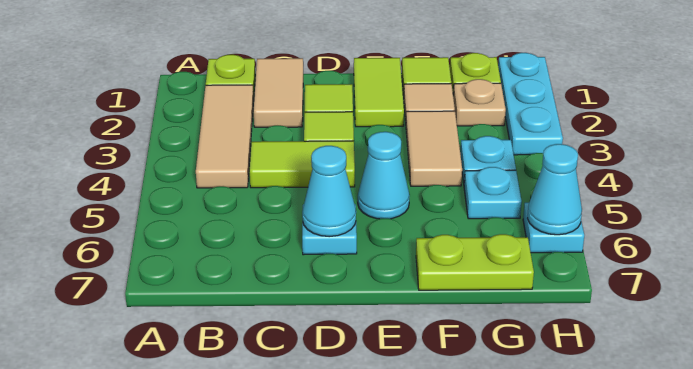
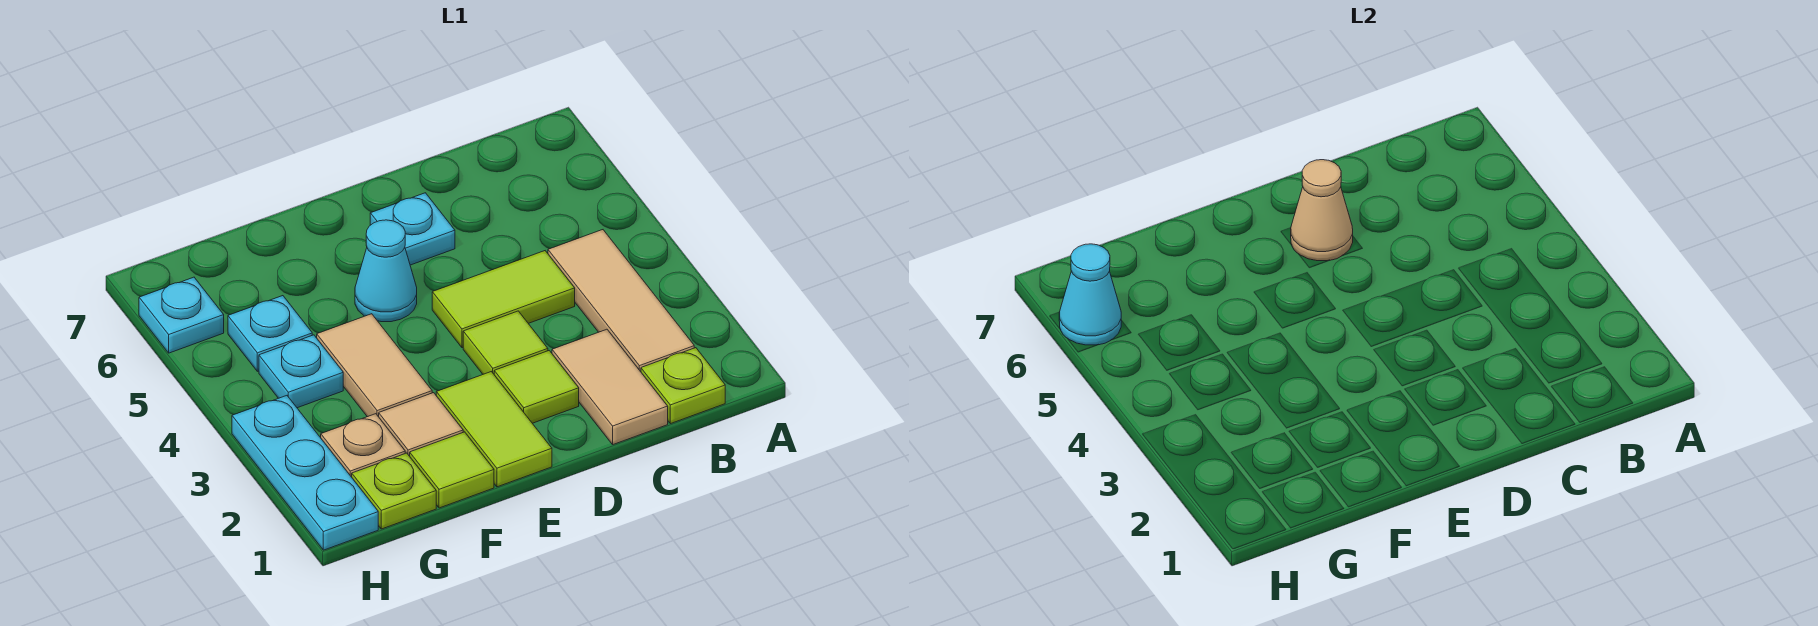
cyan 1x1 cone [302,146,356,237] -> tan 1x1 cone [1291,160,1353,261]
lime 1x2 plate [416,234,534,290] -> none

